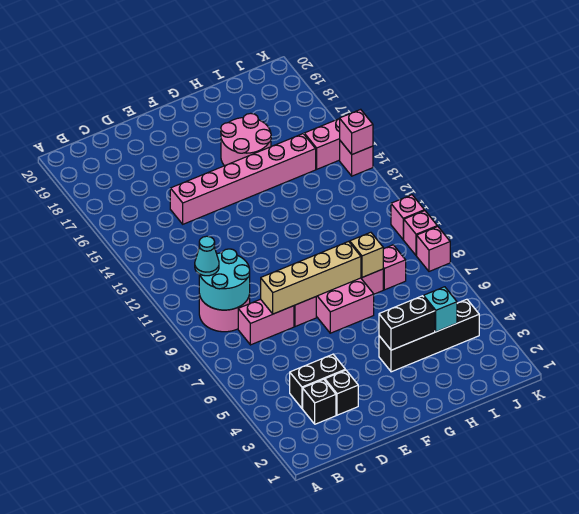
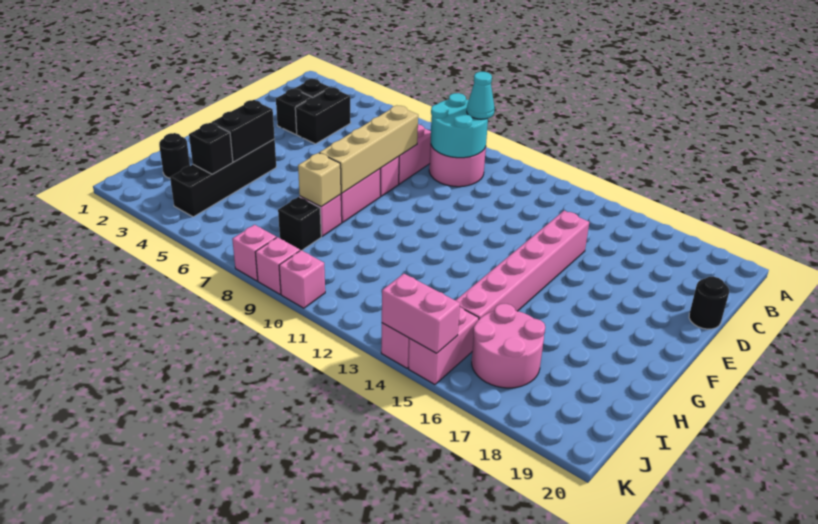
none -> black 1x1 round brick [689,277,729,329]
pink 2x2 round brick [221,113,271,166] -> pink 2x2 round brick moved to [472,304,545,388]
none -> black 1x1 round brick [159,133,190,178]
cyan 1x1 brick [424,287,457,332] -> black 1x1 brick [189,123,233,174]
pink 1x1 brick [383,245,406,290] -> black 1x1 brick [278,197,321,250]
pink 1x1 brick [340,109,373,154] -> pink 1x2 brick [382,274,460,353]

